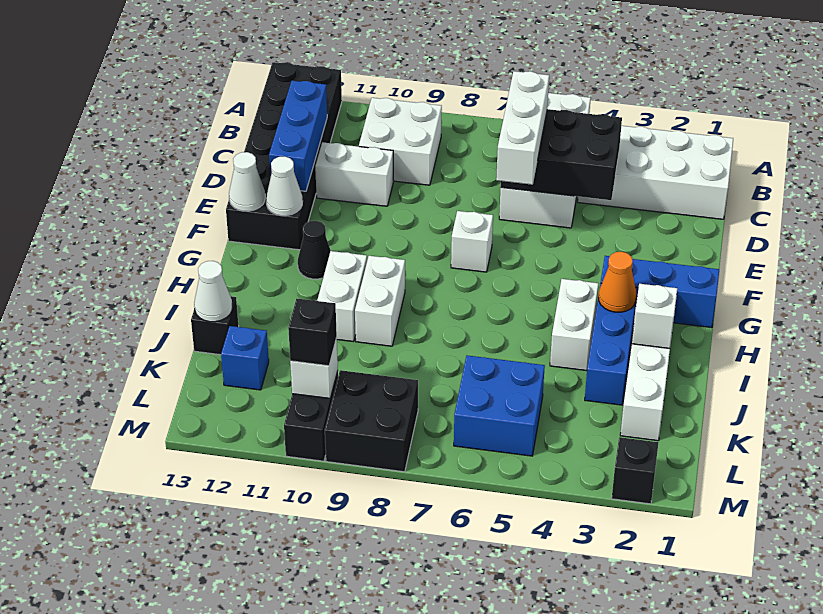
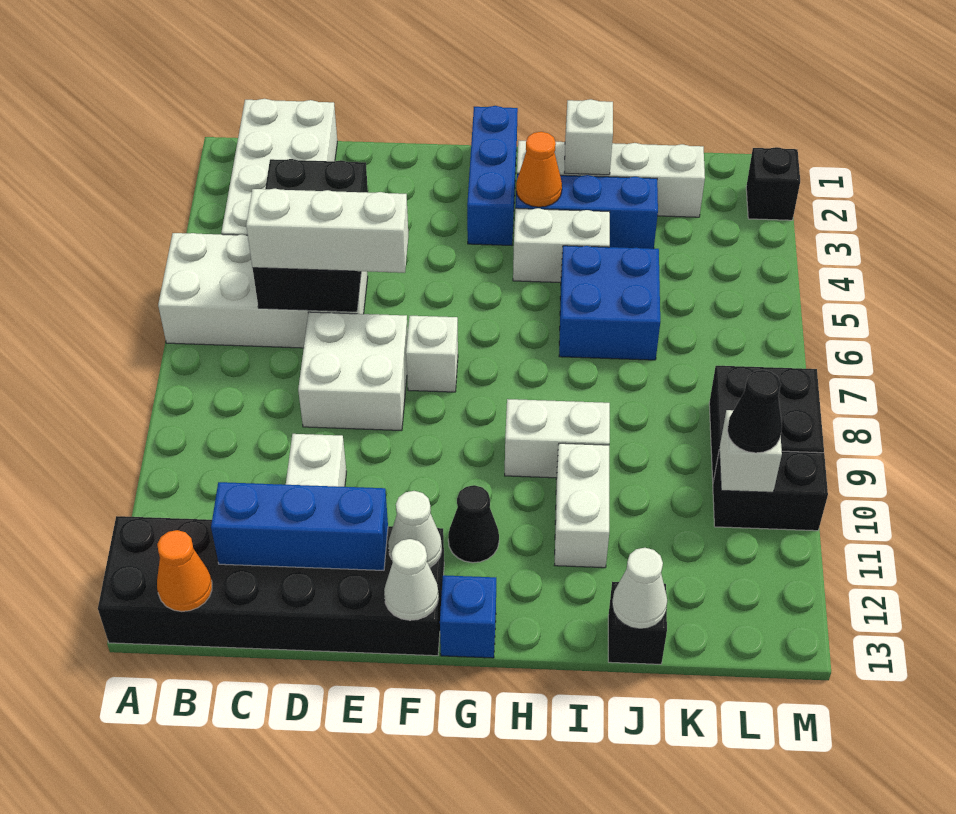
white 2x2 brick [359,98,442,185] -> white 2x2 brick moved to [298,312,408,431]
none -> orange 1x1 cone [157,530,212,611]
white 1x2 brick [317,251,367,342] -> white 1x2 brick turned to [555,443,609,568]
blue 2x2 brick [454,356,545,456] -> blue 2x2 brick moved to [559,246,660,360]
blue 1x1 brick [221,326,269,390] -> blue 1x1 brick moved to [440,575,496,658]
black 1x1 brick [288,299,337,366] -> black 1x1 cone [727,370,782,453]

